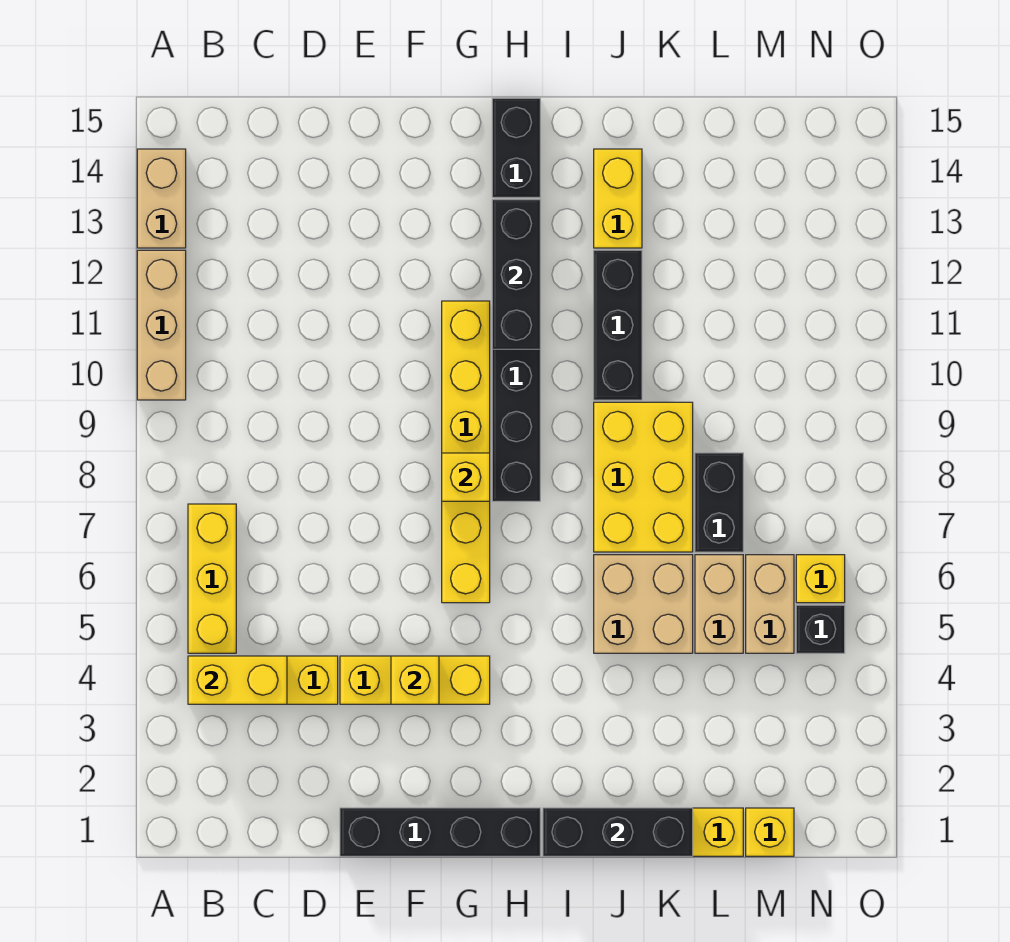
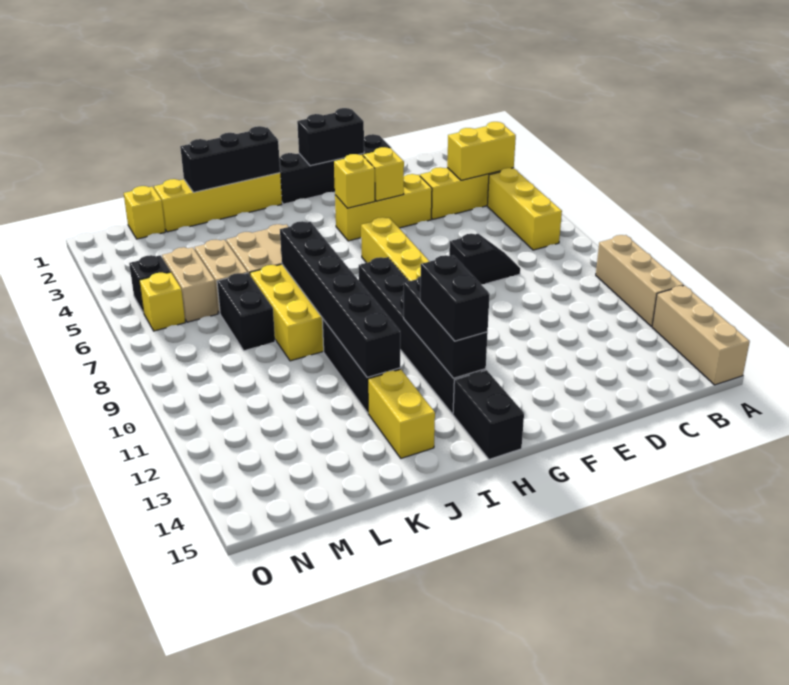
tan 1x2 brick [137,149,186,248] -> tan 1x3 brick [652,286,750,385]
none -> black 1x2 slope [449,234,520,284]
none -> black 1x2 brick [297,108,364,166]
yellow 1x1 brick [442,453,490,501] -> yellow 1x1 brick moved to [334,154,375,208]
none -> black 1x2 brick [420,255,490,341]
none -> black 1x6 brick [280,221,400,378]

